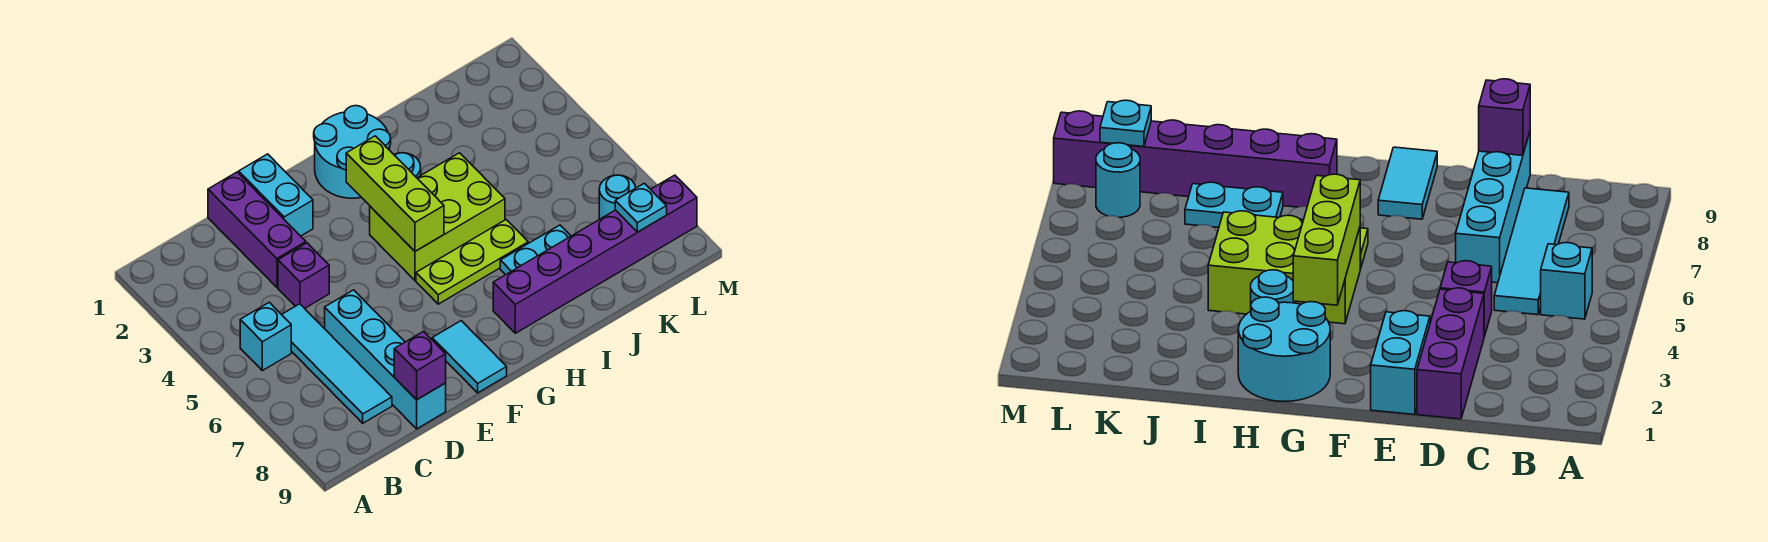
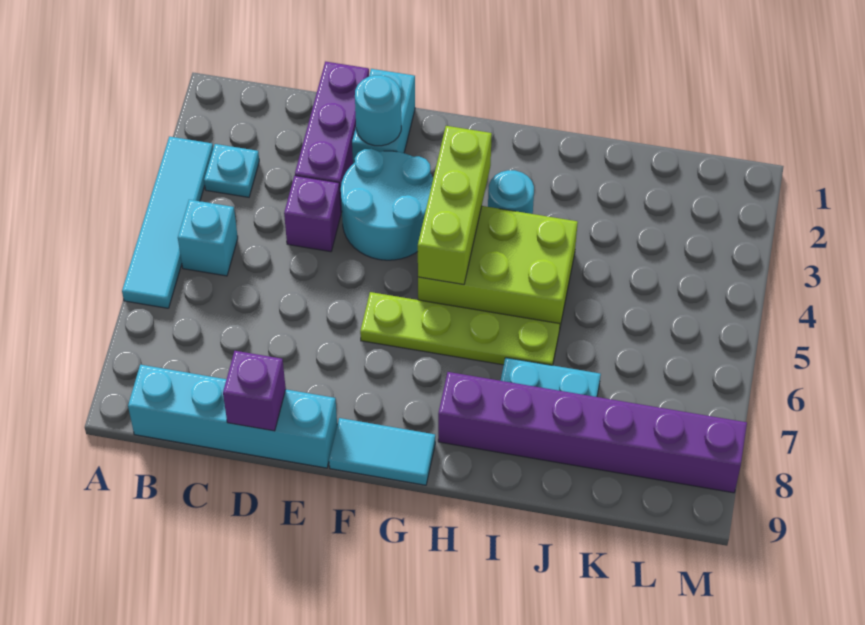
cyan 1x4 tile [282,304,392,423] -> cyan 1x4 tile moved to [122,137,213,308]
cyan 1x4 brick [325,290,446,429] -> cyan 1x4 brick turned to [128,365,337,468]
cyan 1x2 tile [432,321,507,393] -> cyan 1x2 tile turned to [329,418,435,485]
cyan 2x2 round brick [314,106,391,198] -> cyan 2x2 round brick moved to [341,149,433,260]
lime 1x3 plate [416,220,528,304] -> lime 1x4 plate [360,292,560,365]
cyan 1x1 round brick [599,175,636,219] -> cyan 1x1 round brick moved to [355,75,401,146]
cyan 1x1 plate [615,183,667,232] -> cyan 1x1 plate moved to [204,144,259,197]

